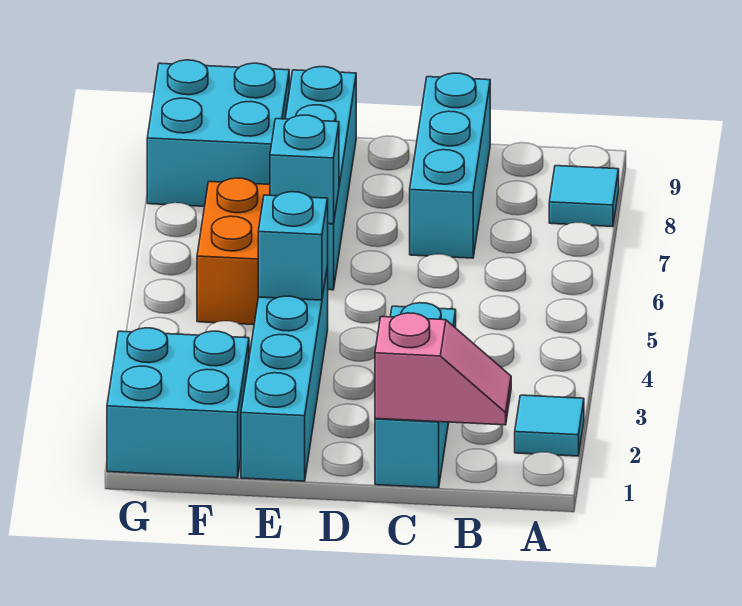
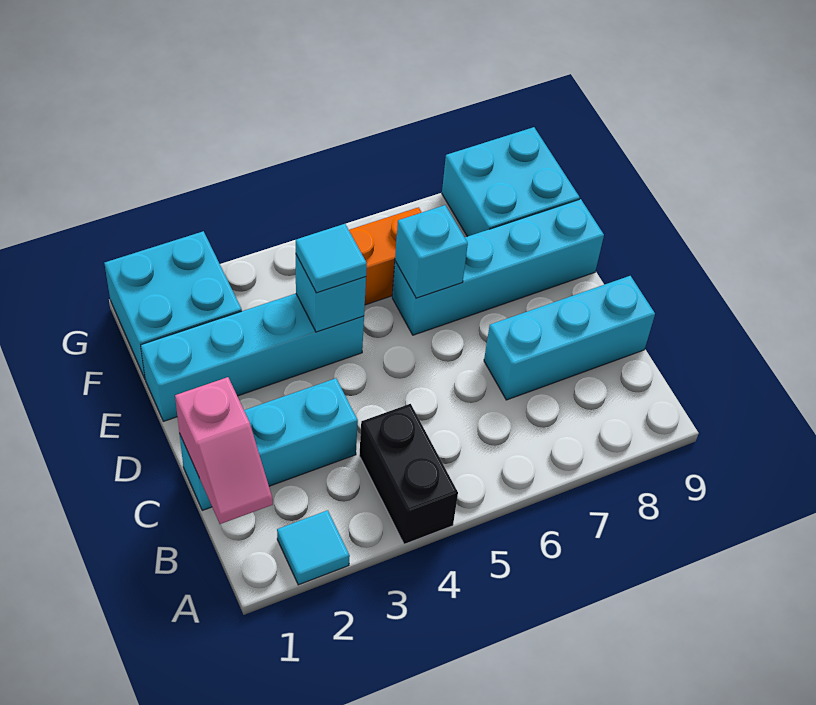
none -> black 1x2 brick [359,404,458,544]
cyan 1x1 tile [549,166,619,227] -> cyan 1x1 tile moved to [296,224,367,293]

